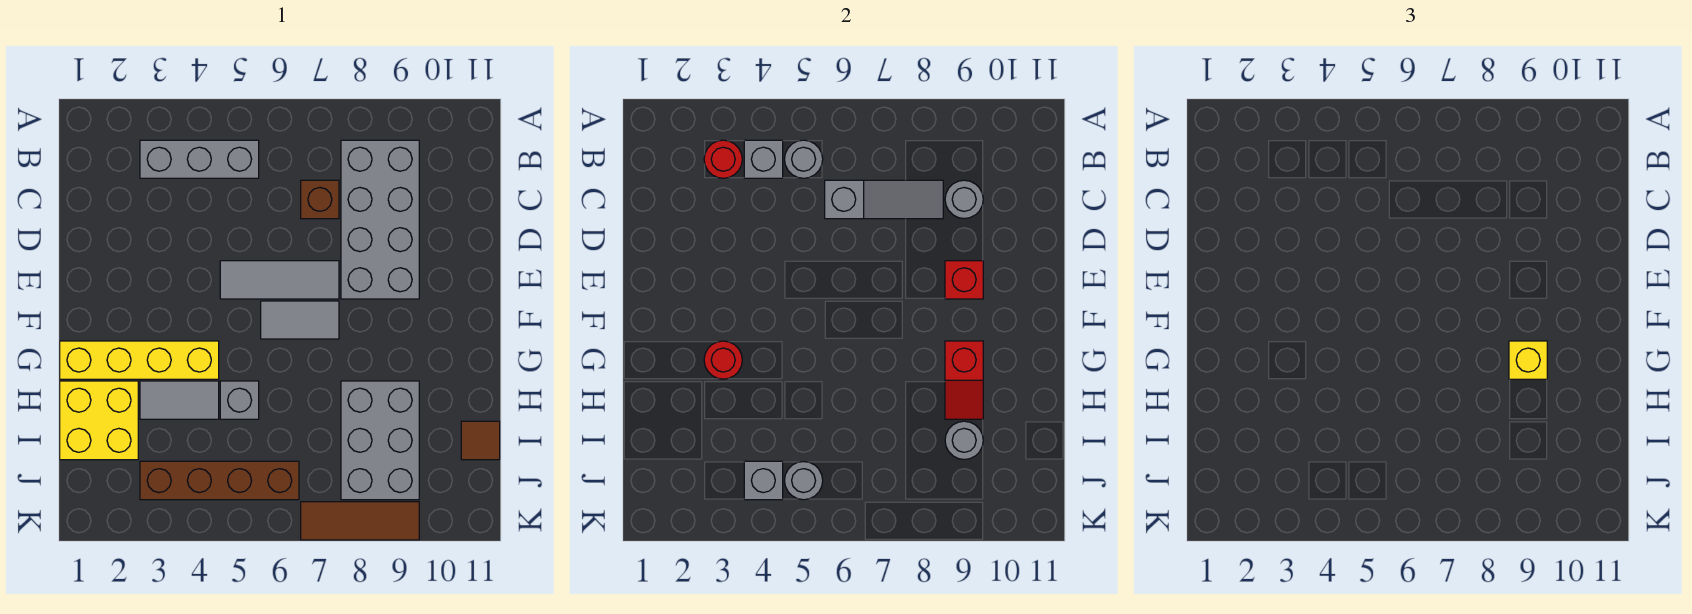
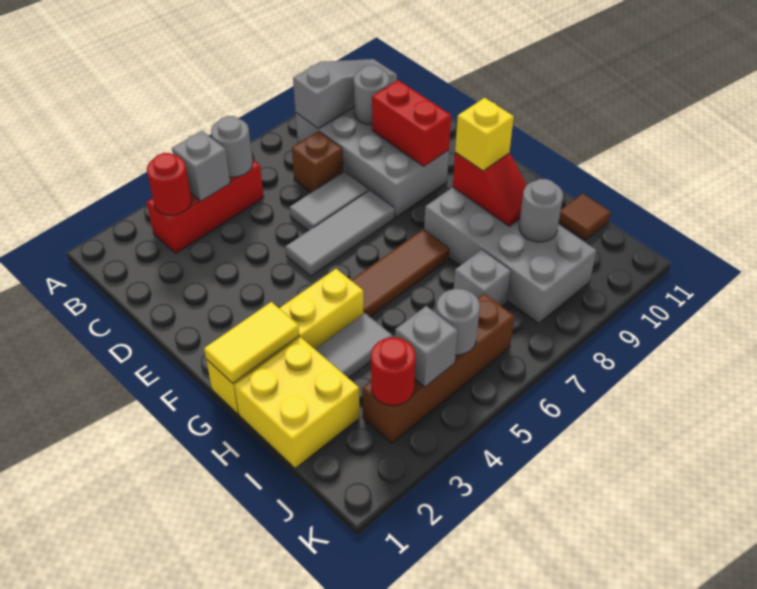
grey 1x3 brick [140,140,259,178] -> red 1x3 brick [147,159,264,253]
grey 1x3 slope [825,180,943,219] -> grey 1x3 slope moved to [293,59,397,129]
red 1x1 brick [945,261,983,299] -> red 1x2 brick [372,80,451,166]
grey 1x2 tile [261,301,339,339] -> grey 1x2 tile moved to [290,171,368,231]
none -> yellow 1x2 tile [204,302,299,383]
red 1x1 round brick [704,341,742,379] -> red 1x1 round brick moved to [371,338,415,405]
grey 1x1 brick [220,381,259,419] -> grey 1x1 brick moved to [454,250,511,306]
grey 2x3 brick [341,381,419,500] -> grey 2x4 brick [424,187,596,323]
brown 1x3 tile [301,502,419,540] -> brown 1x3 tile moved to [351,230,450,317]

